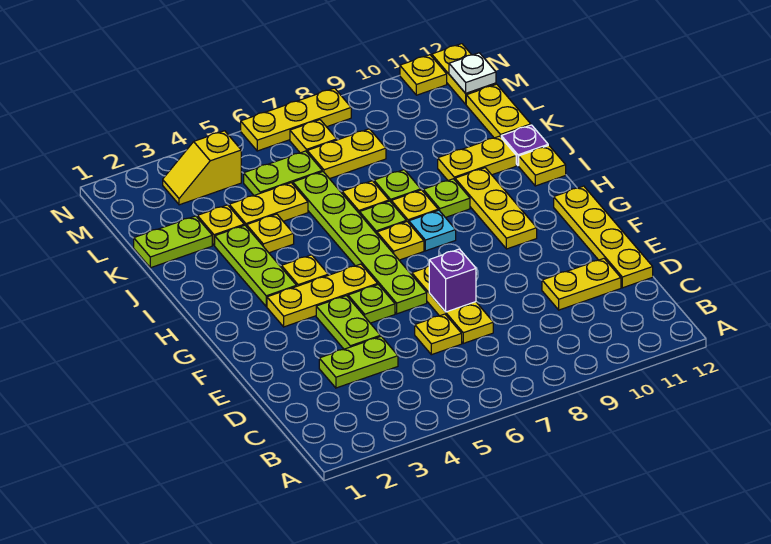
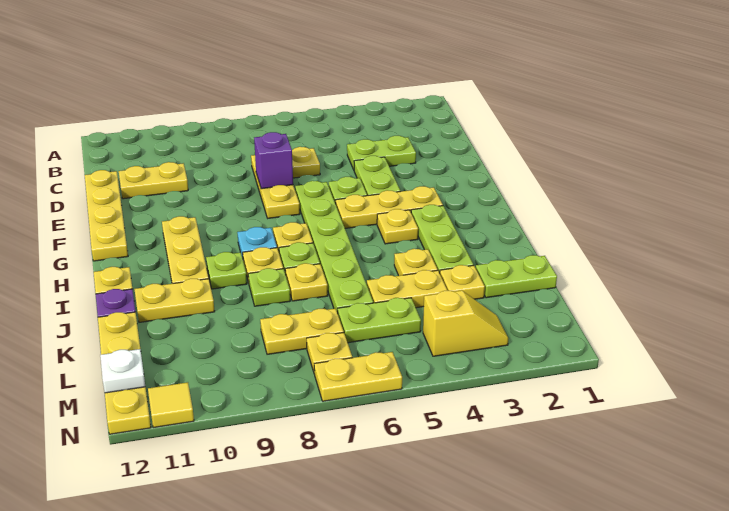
yellow 1x3 plate [241,88,351,151] -> yellow 1x2 plate [314,352,402,401]
yellow 1x1 plate [400,55,447,95] -> yellow 1x1 tile [148,382,194,428]

